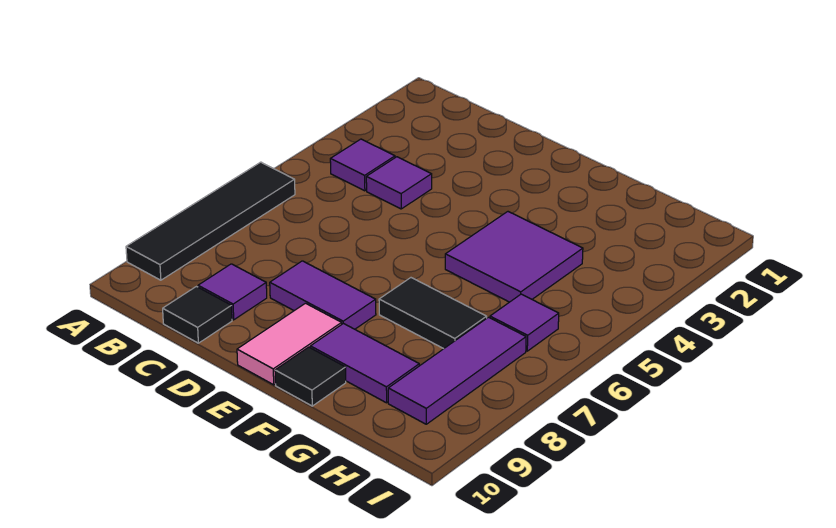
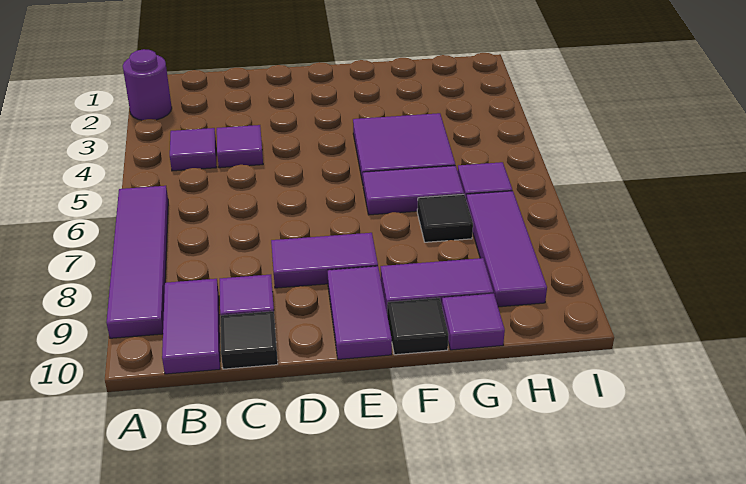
none -> purple 1x1 round brick [123,49,172,120]
black 1x4 tile [126,162,295,280] -> purple 1x4 tile [106,186,168,338]
none -> purple 1x2 tile [162,279,220,374]
pink 1x2 tile [237,303,342,385] -> purple 1x2 tile [328,266,392,359]
none -> purple 1x2 tile [363,166,464,215]
black 1x2 tile [379,278,487,349] -> black 1x1 tile [417,194,473,242]
none -> purple 1x1 tile [442,294,505,350]

